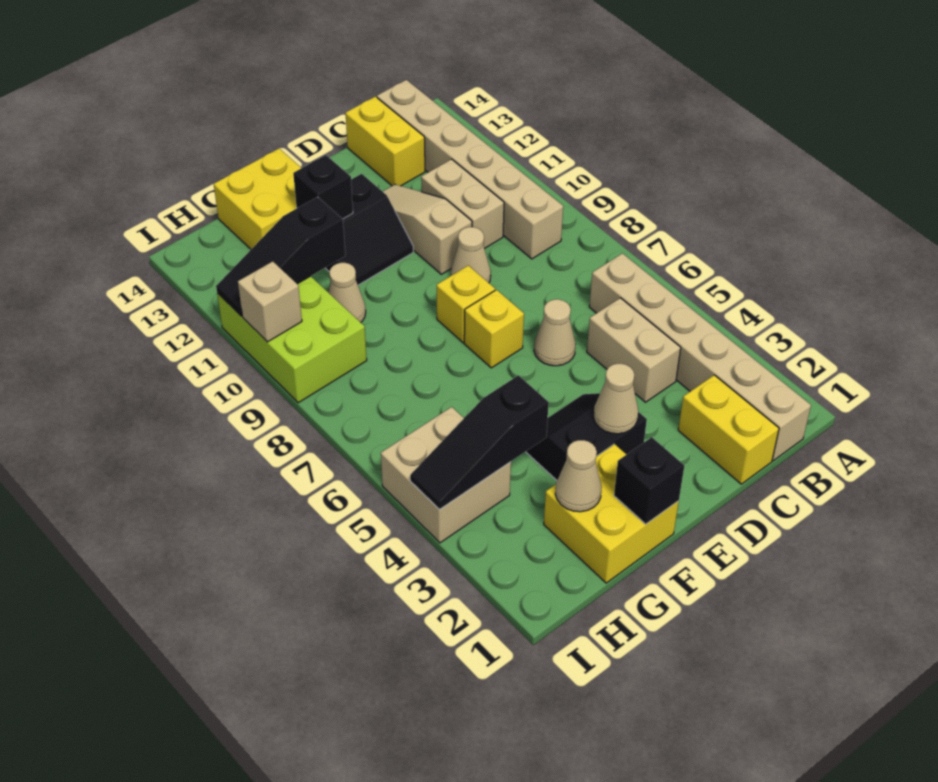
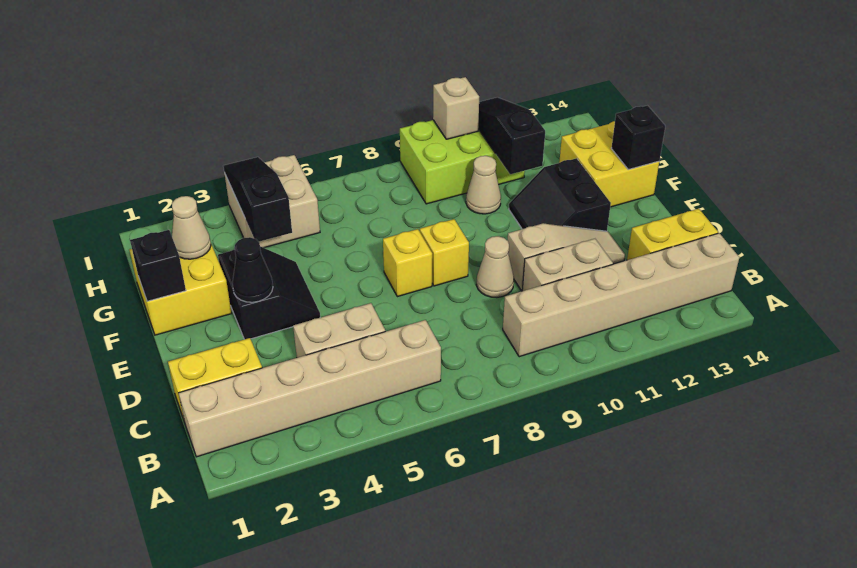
tan 1x1 cone [534,299,576,366] -> none
tan 1x1 cone [594,364,638,434] -> black 1x1 cone [232,237,273,302]
black 1x1 brick [293,155,353,219] -> black 1x1 brick moved to [611,106,665,170]

